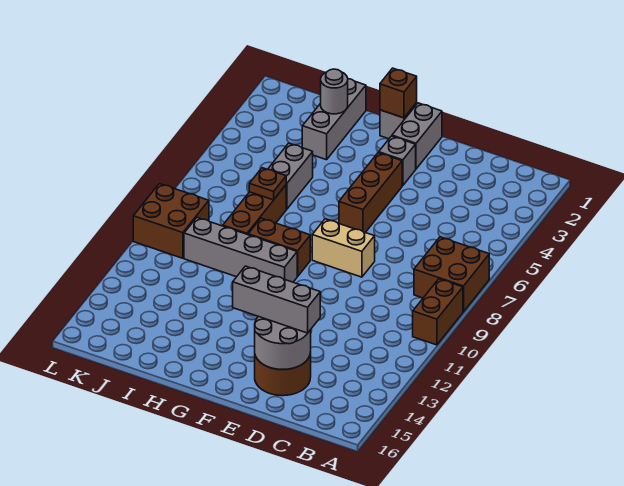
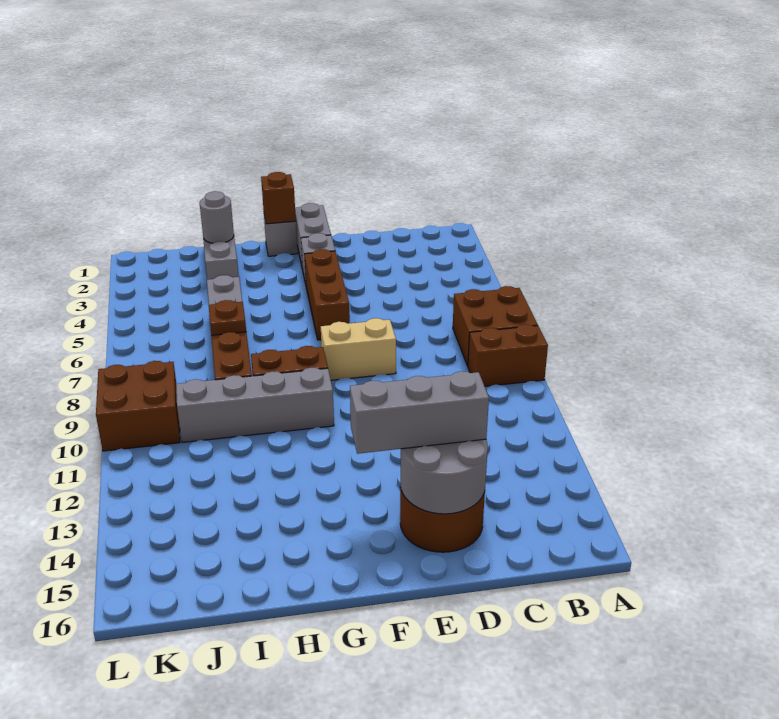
brown 1x2 brick [413,279,463,345] -> brown 1x2 brick turned to [468,324,548,386]

